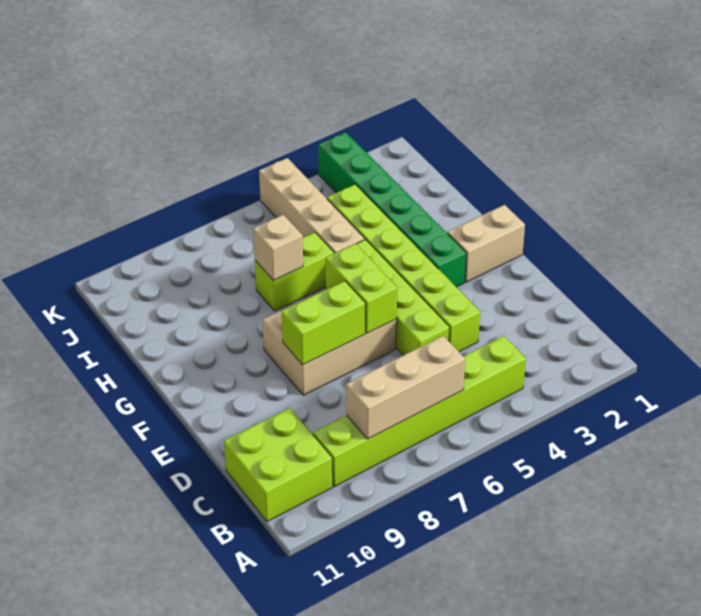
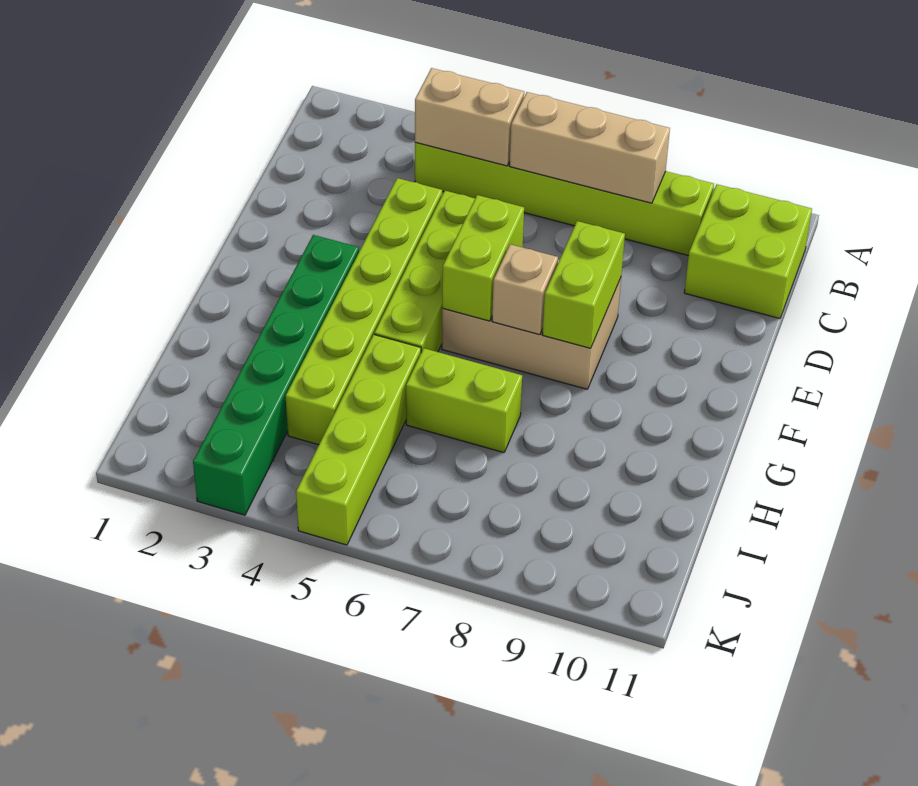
lime 1x2 brick [282,281,365,365] -> lime 1x2 brick turned to [542,221,625,348]
tan 1x2 brick [448,205,525,282] -> tan 1x2 brick moved to [415,68,524,166]
tan 1x4 brick [259,158,365,253] -> lime 1x4 brick [296,335,421,545]
tan 1x1 brick [253,215,303,280] -> tan 1x1 brick moved to [492,244,558,335]

